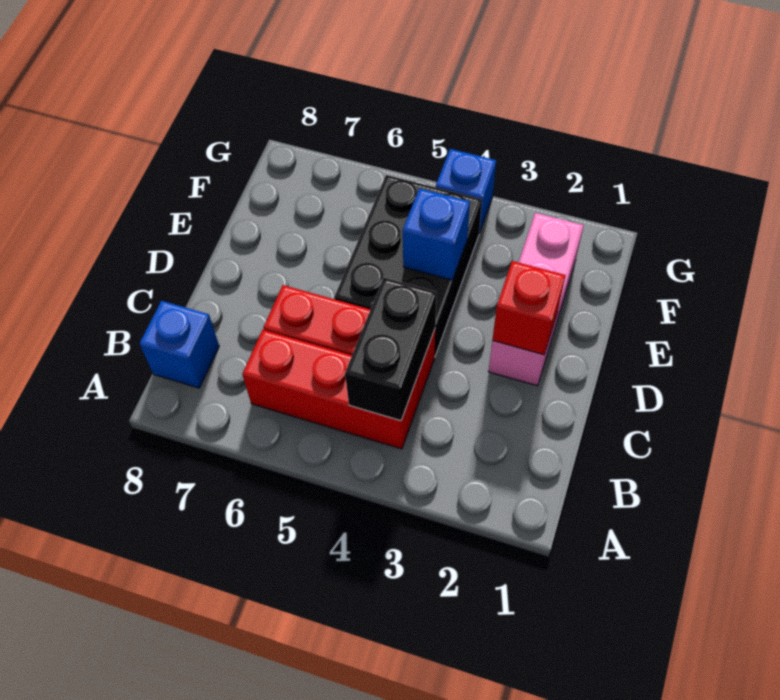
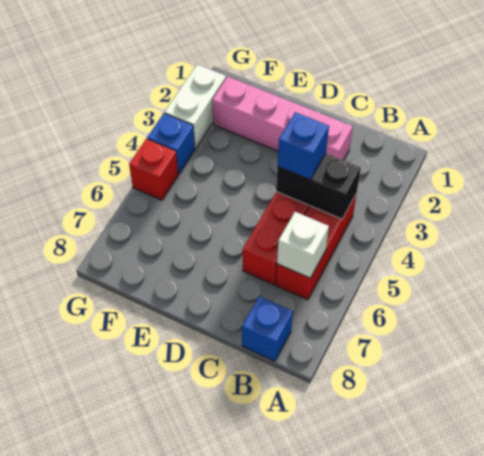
none -> white 1x1 brick [277,212,329,278]
pink 1x3 brick [488,213,584,386] -> pink 1x4 brick [212,77,353,160]
red 1x1 brick [492,261,566,355] -> red 1x1 brick moved to [129,139,178,200]
black 2x3 brick [334,175,482,357] -> none
blue 1x1 brick [403,189,470,280] -> blue 1x1 brick moved to [277,112,329,180]
none -> white 1x2 brick [165,64,226,149]

